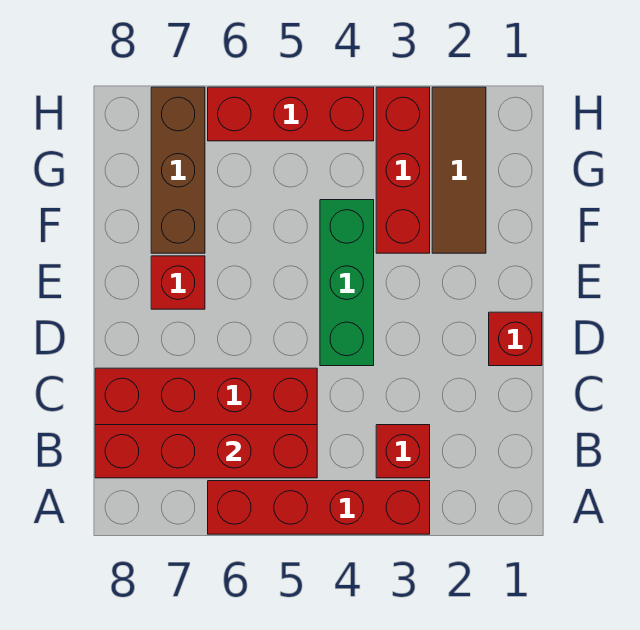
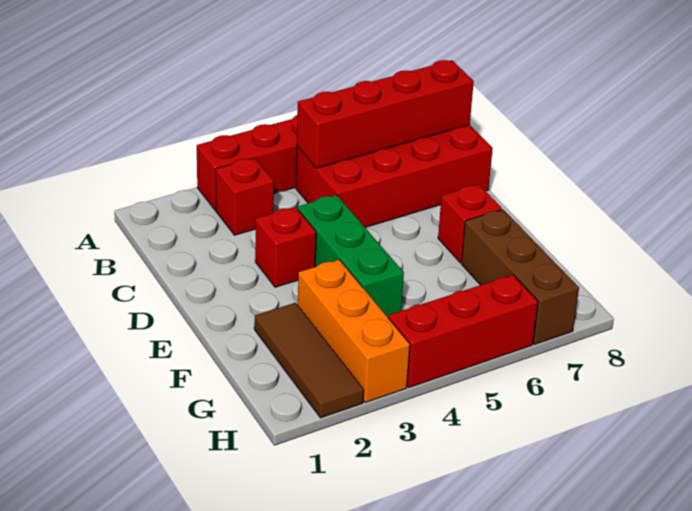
red 1x1 brick [489,312,542,366] -> red 1x1 brick moved to [255,207,316,287]
red 1x3 brick [376,87,430,253] -> orange 1x3 brick [298,260,410,403]

